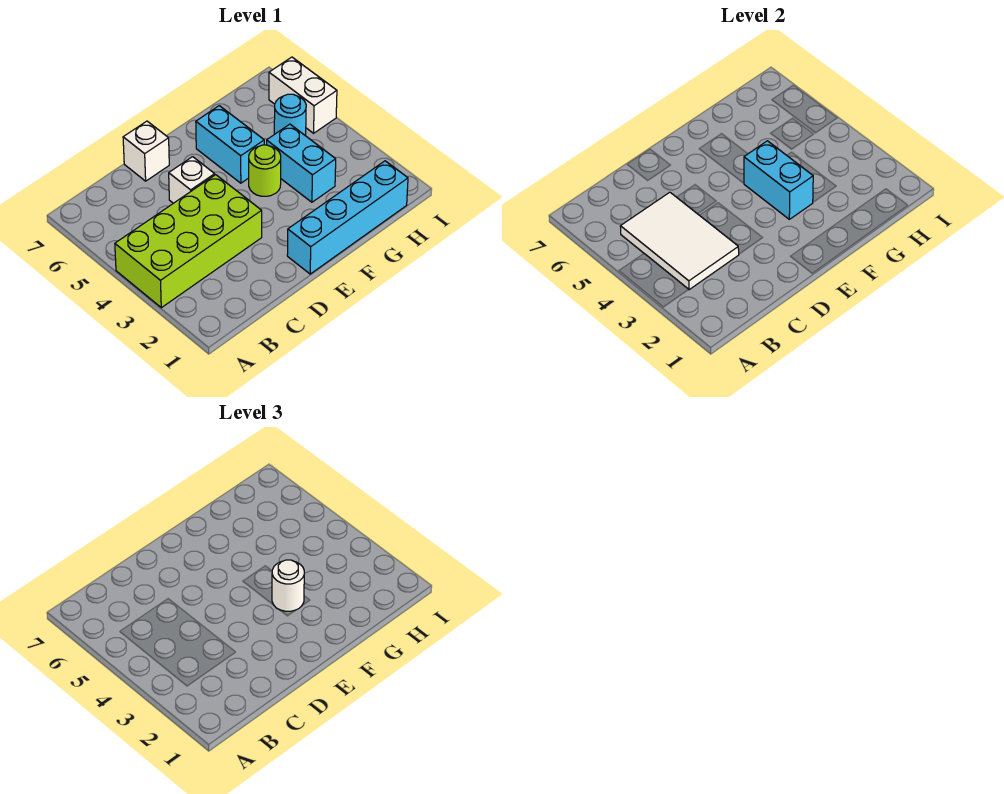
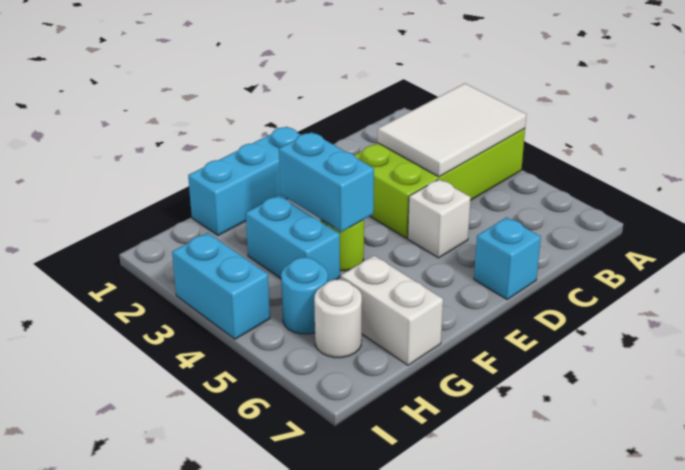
white 2x3 tile [620,192,739,290] -> white 2x3 tile turned to [378,83,526,177]
white 1x1 brick [123,121,169,181] -> cyan 1x1 brick [474,217,541,299]
cyan 1x4 brick [287,161,408,274] -> cyan 1x3 brick [188,127,301,236]
white 1x1 round brick [272,560,304,611] -> white 1x1 round brick moved to [314,280,362,358]
cyan 1x2 brick [196,106,264,183] -> cyan 1x2 brick moved to [172,233,270,339]
white 1x2 brick [269,57,337,133] -> white 1x2 brick moved to [341,256,443,365]

